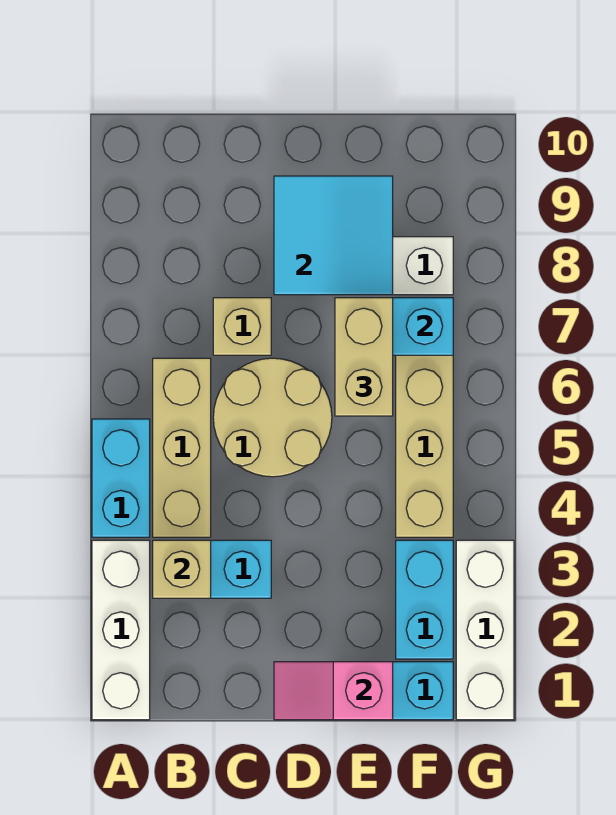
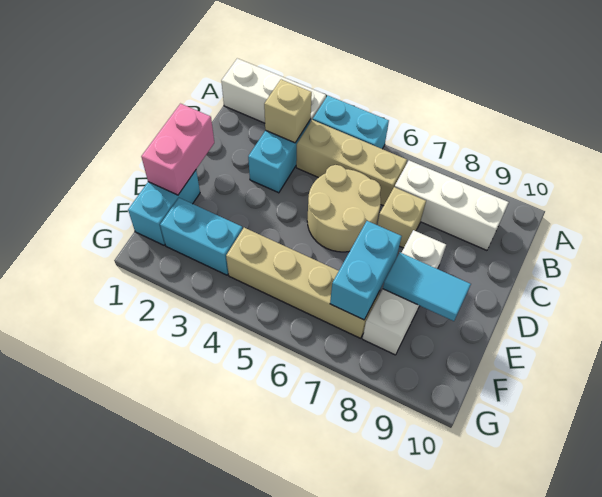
pink 1x2 slope [274,662,393,720] -> pink 1x2 brick [141,104,214,195]
cyan 2x2 tile [274,176,393,295] -> cyan 1x2 tile [383,253,471,321]
tan 1x2 brick [335,298,393,416] -> none
white 1x3 brick [456,540,514,720] -> white 1x3 brick moved to [395,161,509,250]

